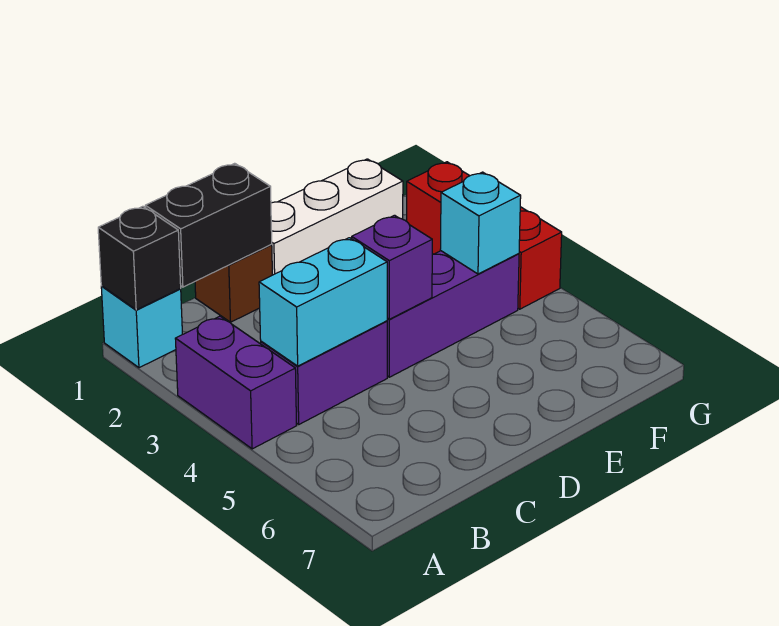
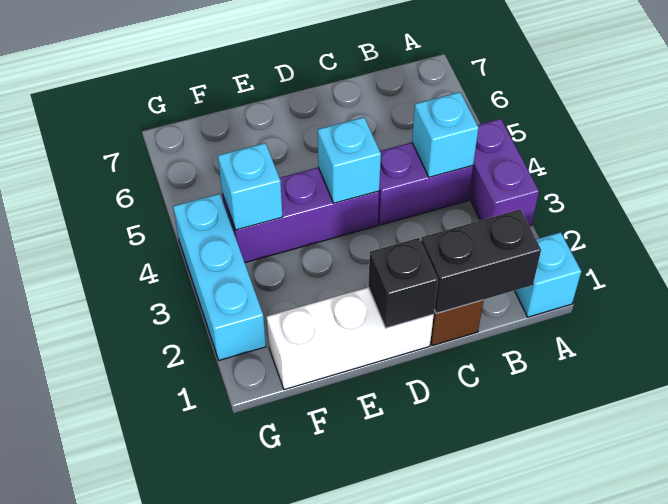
black 1x1 brick [98,206,181,310] -> black 1x1 brick moved to [368,238,438,328]
cyan 1x2 brick [259,238,387,366] -> cyan 1x1 brick [412,92,478,177]
purple 1x1 brick [352,215,432,319] -> cyan 1x1 brick [318,117,381,203]
red 1x3 brick [407,162,562,309] -> cyan 1x3 brick [173,194,266,360]

